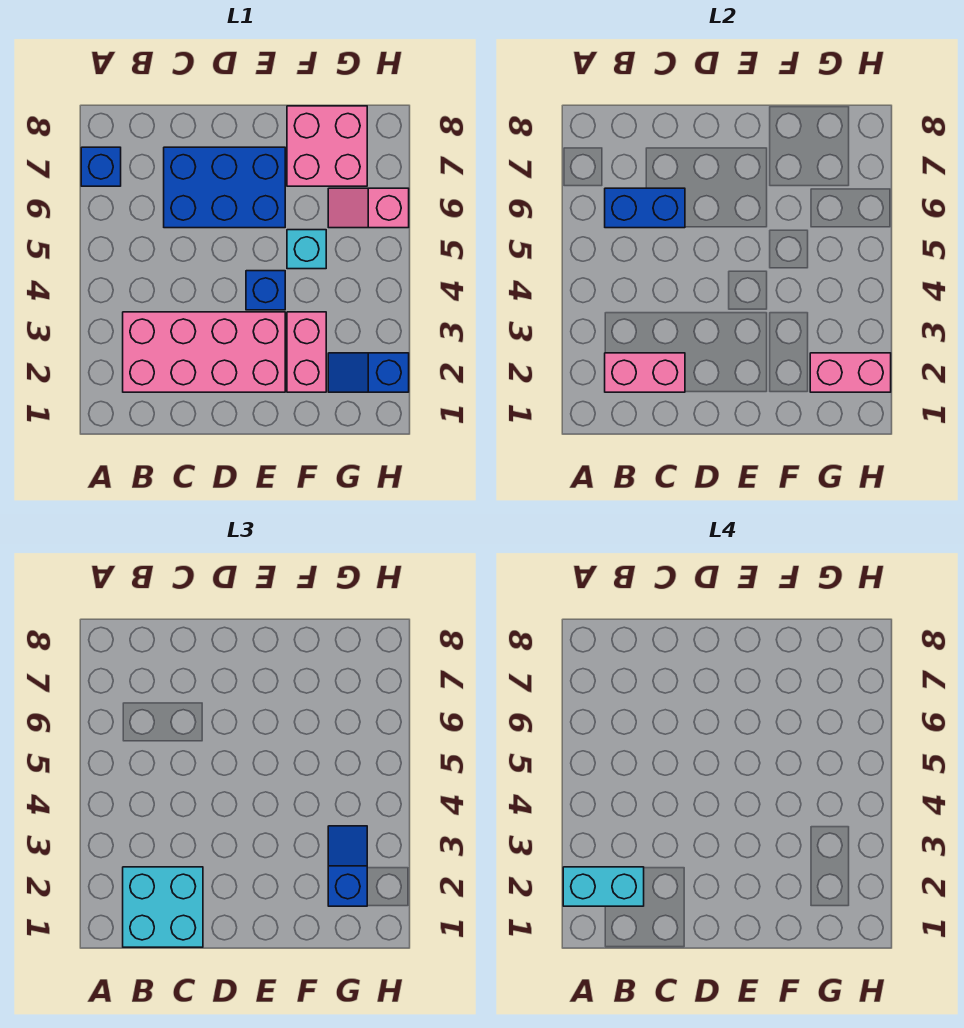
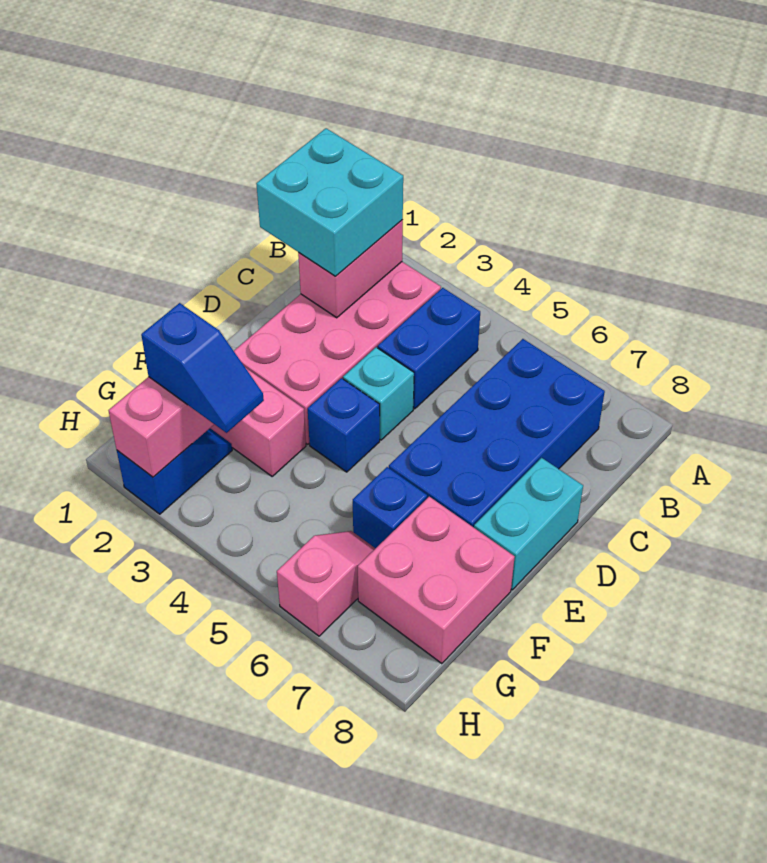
cyan 1x2 brick [563,867,644,906] -> cyan 1x2 brick moved to [474,458,583,590]
blue 1x1 brick [81,147,121,186] -> blue 1x1 brick moved to [353,467,427,548]
blue 1x2 brick [605,188,685,228] -> blue 1x2 brick moved to [378,288,480,409]
blue 2x3 brick [164,147,285,228] -> blue 2x4 brick [389,339,605,527]
cyan 1x1 brick [287,230,326,269] -> cyan 1x1 brick moved to [343,347,414,440]

